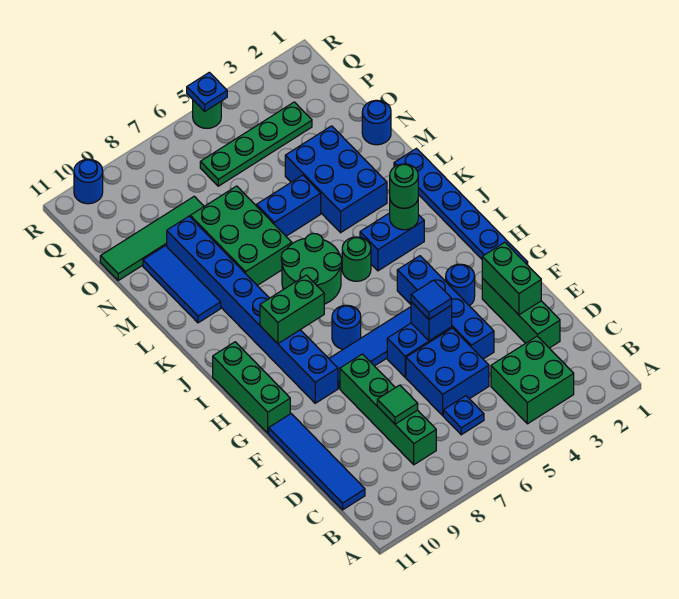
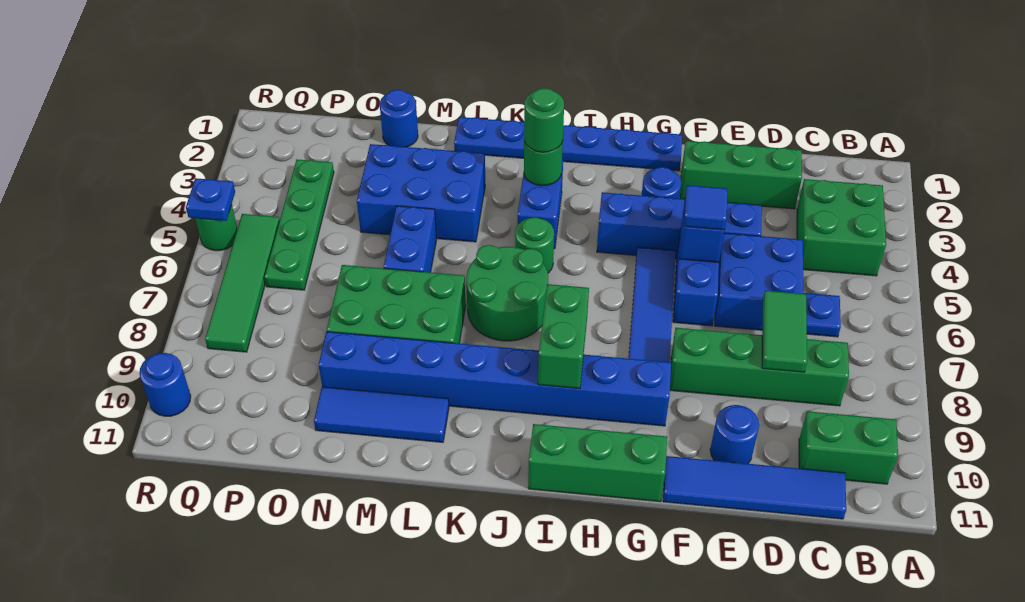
green 1x1 tile [377,385,418,424] -> green 1x2 tile [762,291,807,372]
green 1x2 brick [482,242,541,315] -> green 1x2 brick moved to [799,411,898,484]
blue 1x1 round brick [332,305,361,349] -> blue 1x1 round brick moved to [710,405,759,464]
green 1x4 tile [100,196,204,280] -> green 1x4 tile moved to [205,214,280,352]

